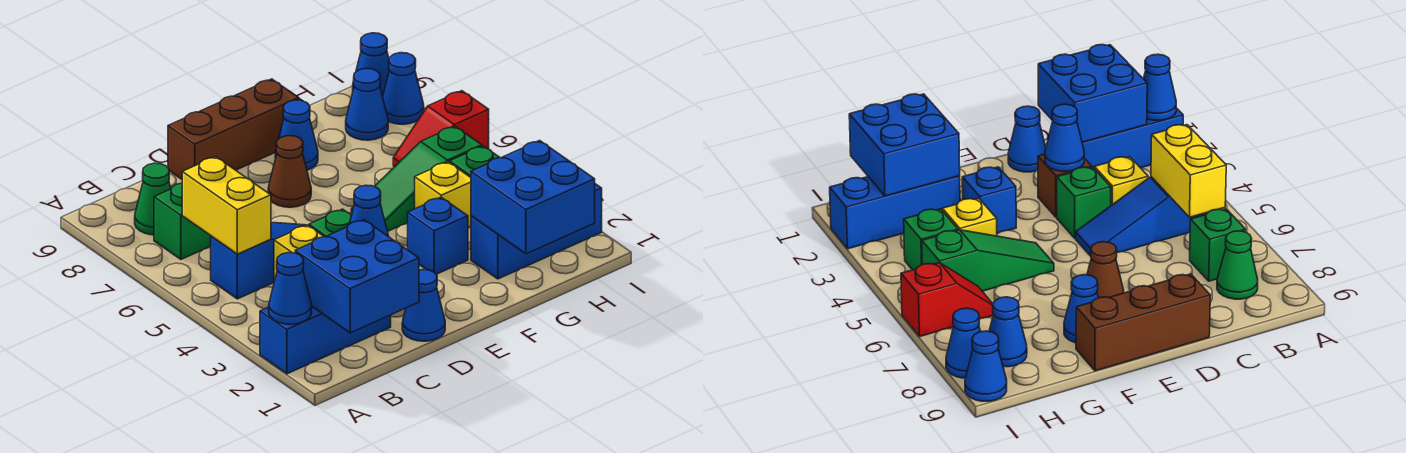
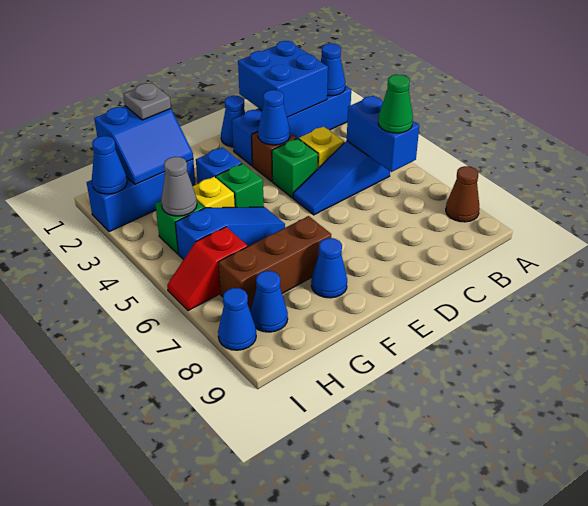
blue 1x3 brick [260,307,391,374] -> blue 1x4 brick [232,85,351,166]
yellow 1x2 brick [182,157,271,254] -> blue 1x2 brick [347,96,419,172]
green 1x1 brick [154,183,211,259] -> green 1x1 brick moved to [216,164,264,207]
green 1x1 cone [135,163,171,235] -> green 1x1 cone moved to [378,74,413,133]
brown 1x3 brick [168,79,299,179] -> brown 1x3 brick moved to [218,216,331,311]
brown 1x1 cone [268,136,311,207] -> brown 1x1 cone moved to [446,166,480,222]
green 1x3 slope [351,126,482,231] -> blue 1x3 slope [175,207,285,260]
blue 2x2 brick [471,141,595,254] -> blue 2x2 slope [94,106,193,185]
none -> grey 1x1 plate [123,83,171,120]
none -> grey 1x1 cone [161,157,197,216]
red 1x2 slope [393,91,489,167] -> red 1x2 slope turned to [167,227,248,311]
blue 1x1 cone [353,33,389,96] -> blue 1x1 cone moved to [92,136,127,194]

